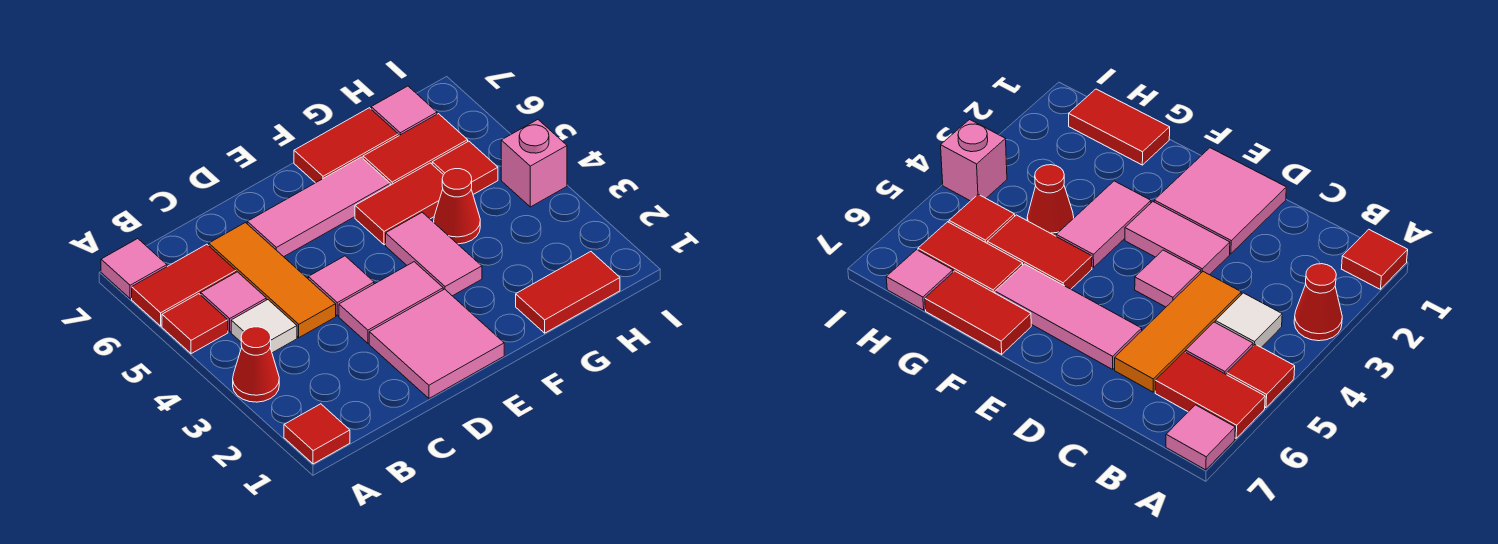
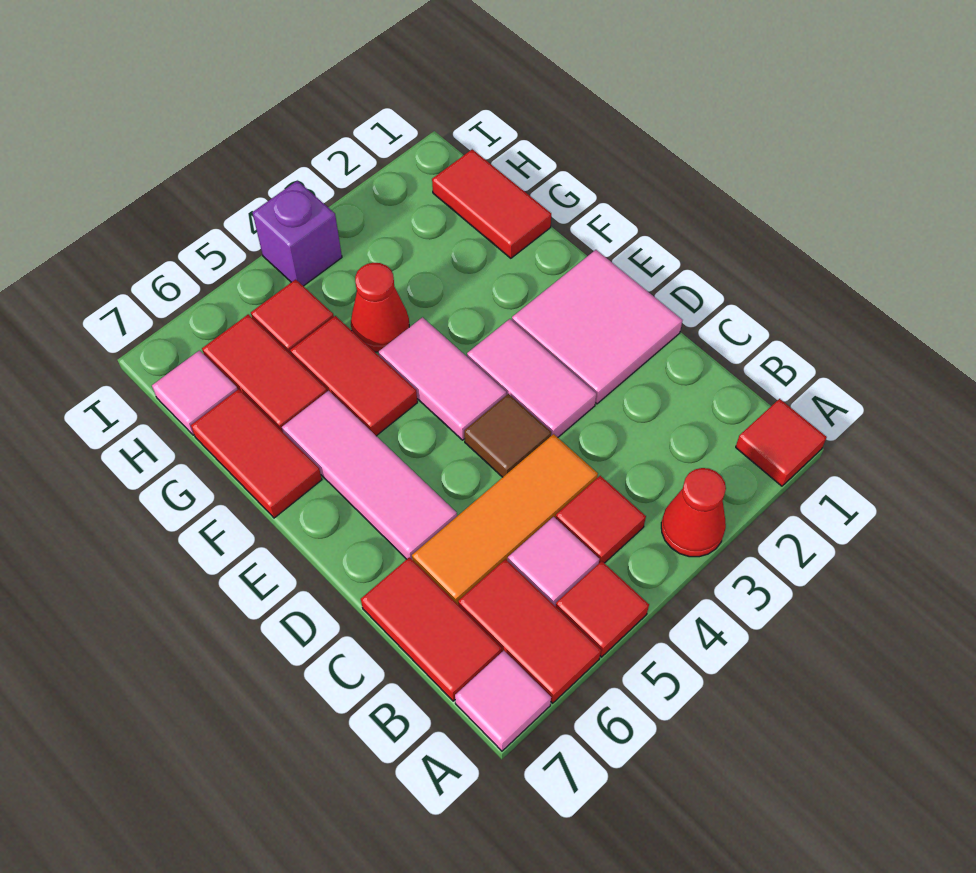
white 1x1 tile [231,300,297,353] -> red 1x1 tile [556,476,646,563]
none -> red 1x2 tile [361,557,502,701]
pink 1x1 tile [308,256,374,316] -> brown 1x1 tile [464,394,551,477]
pink 1x2 tile [386,212,482,296] -> pink 1x2 tile turned to [379,317,506,440]
pink 1x1 brick [501,120,567,207] -> purple 1x1 brick [252,181,342,286]

